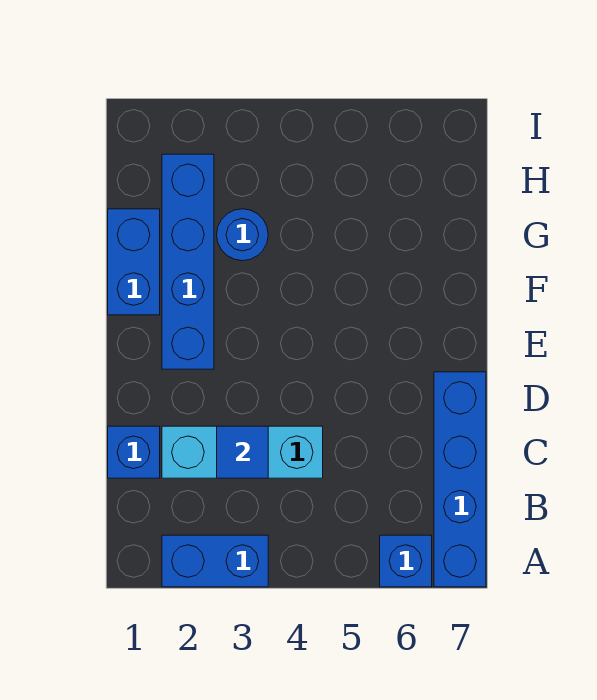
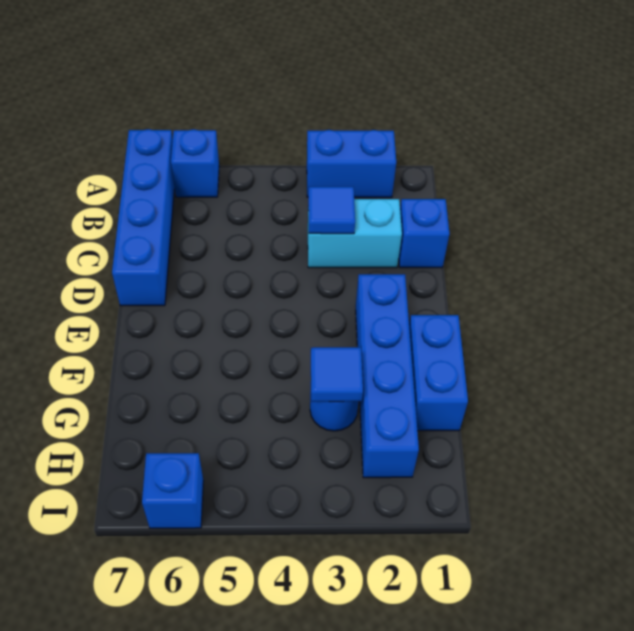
cyan 1x3 brick [162,426,323,478] -> cyan 1x2 brick [308,199,402,268]
none -> blue 1x1 tile [311,347,363,402]
none -> blue 1x1 brick [142,453,204,528]

